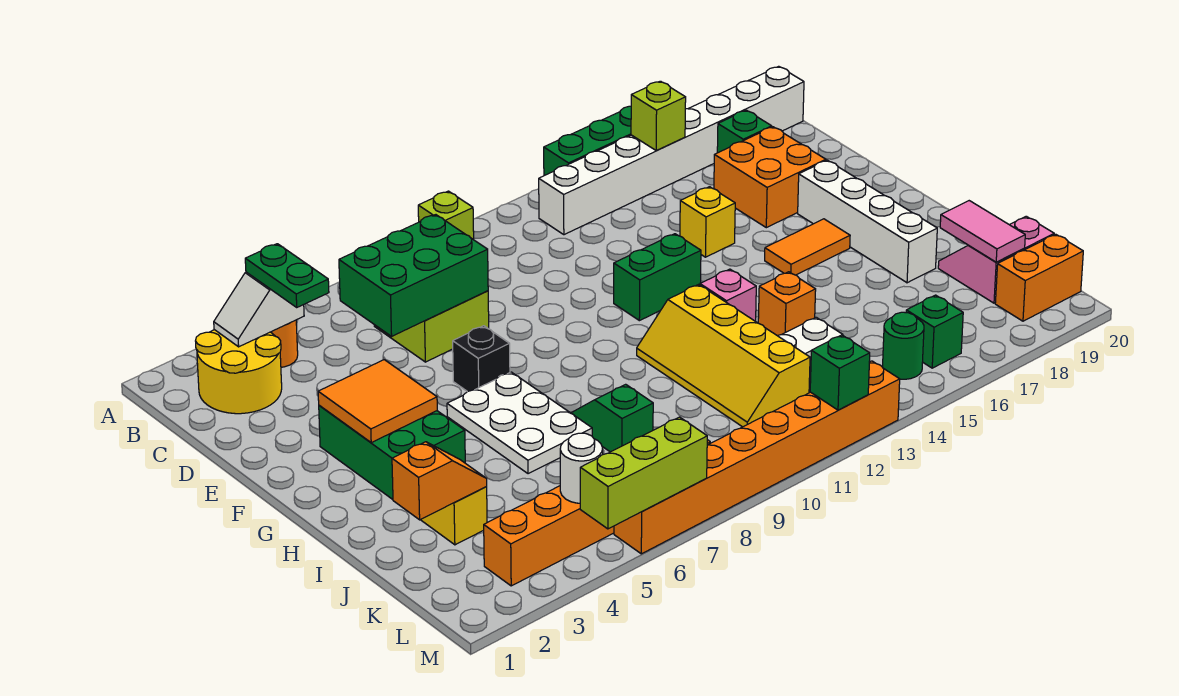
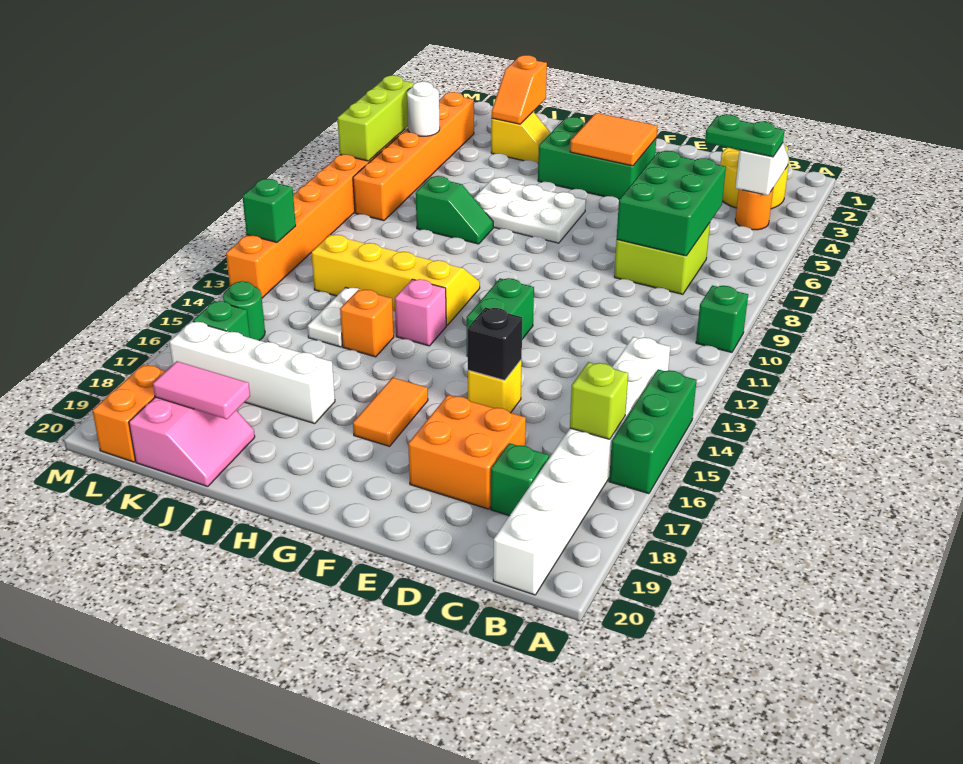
lime 1x1 brick [418,191,474,240] -> green 1x1 brick [696,286,748,352]
black 1x1 brick [453,326,510,392] -> black 1x1 brick moved to [468,307,522,380]
white 1x4 brick [798,160,937,283] -> white 1x4 brick moved to [169,321,335,424]

